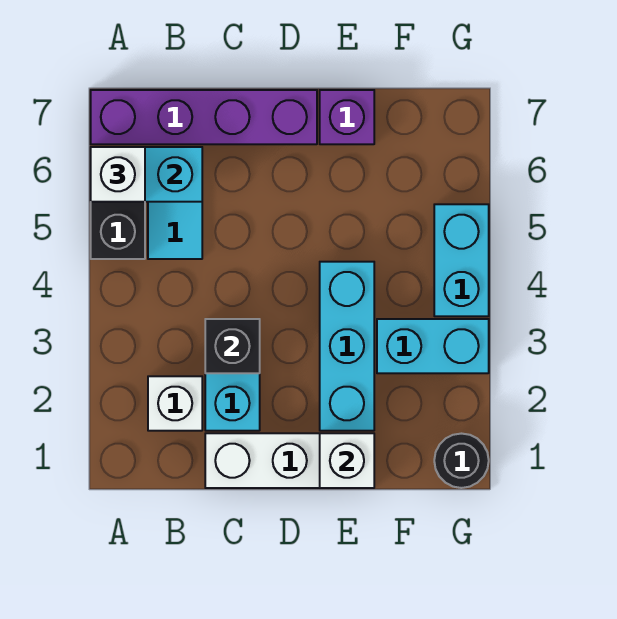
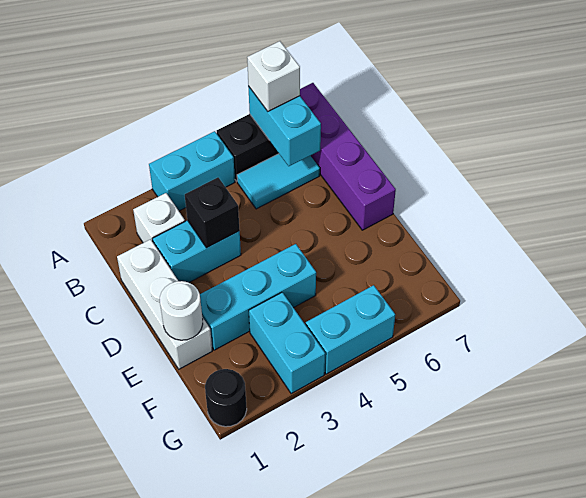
none -> cyan 1x2 brick [149,131,235,211]
white 1x1 brick [320,433,374,488] -> white 1x1 round brick [160,281,203,340]
purple 1x1 brick [320,90,374,144] -> none

